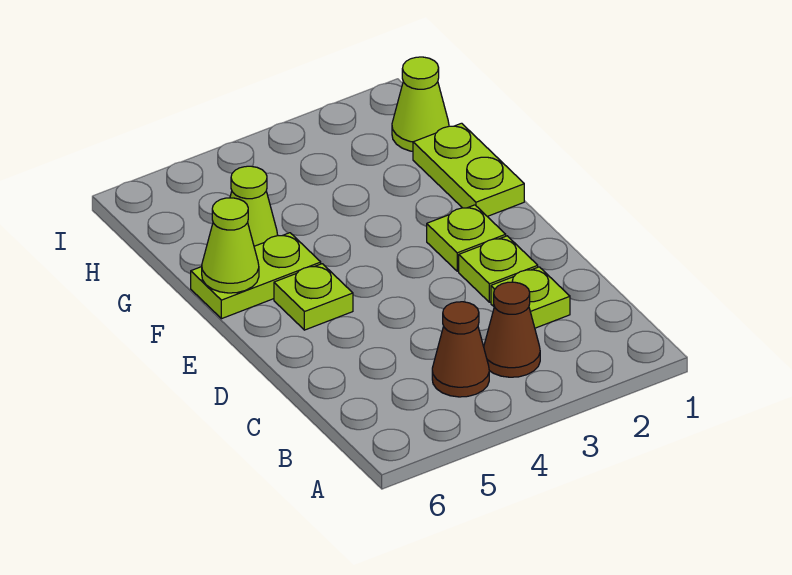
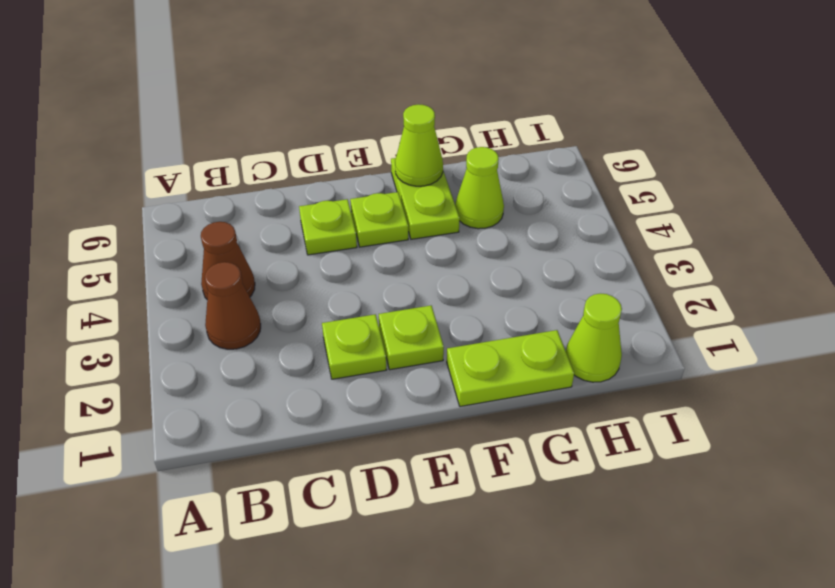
lime 1x1 plate [491,267,570,328] -> lime 1x1 plate moved to [299,199,357,255]

